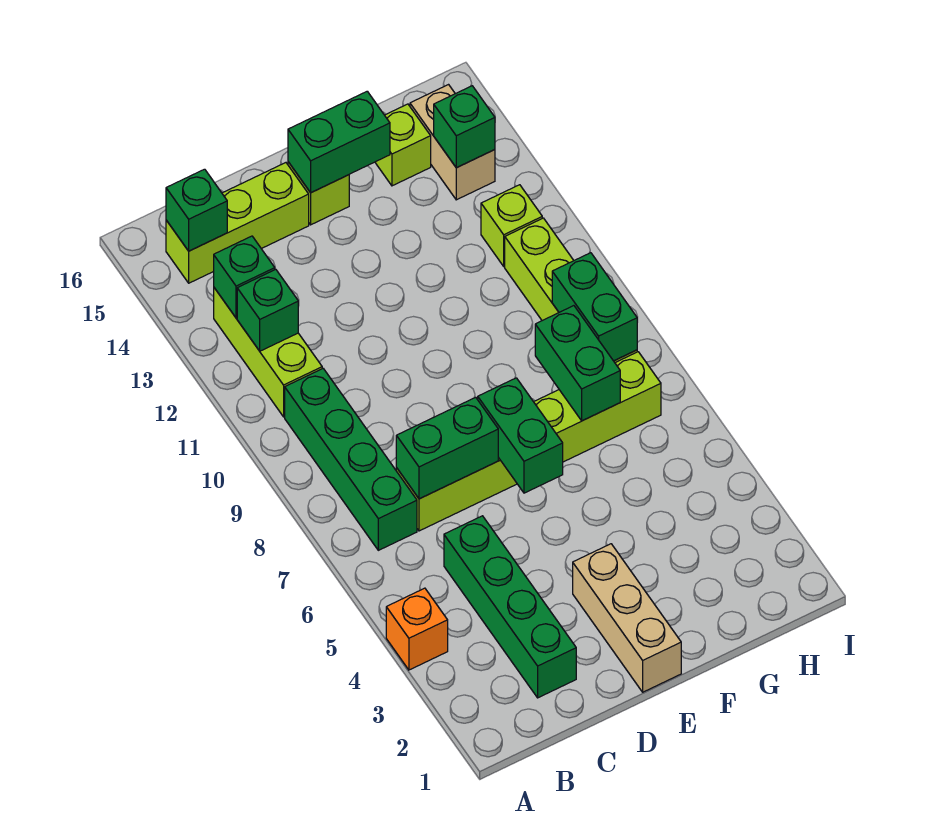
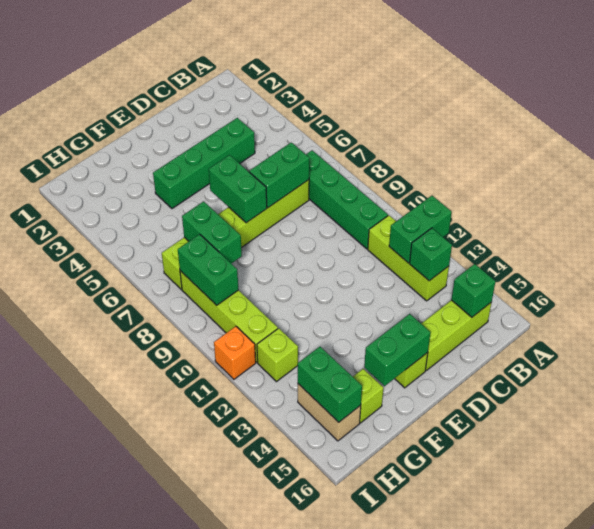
orange 1x1 brick [386,588,448,670] -> orange 1x1 brick moved to [214,326,256,379]
green 1x1 brick [237,269,298,351] -> green 1x2 brick [389,196,452,263]
green 1x4 brick [444,516,576,698] -> green 1x4 brick turned to [153,118,255,209]
tan 1x3 brick [573,544,681,692] -> none
green 1x1 brick [434,86,495,168] -> green 1x2 brick [298,347,362,422]

